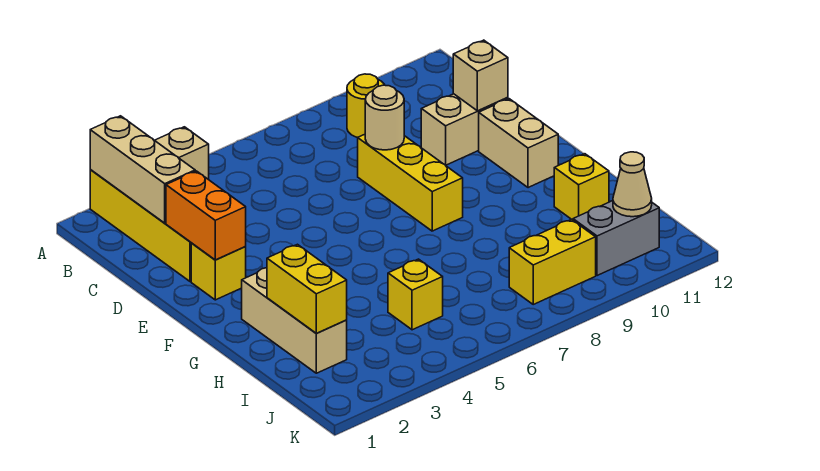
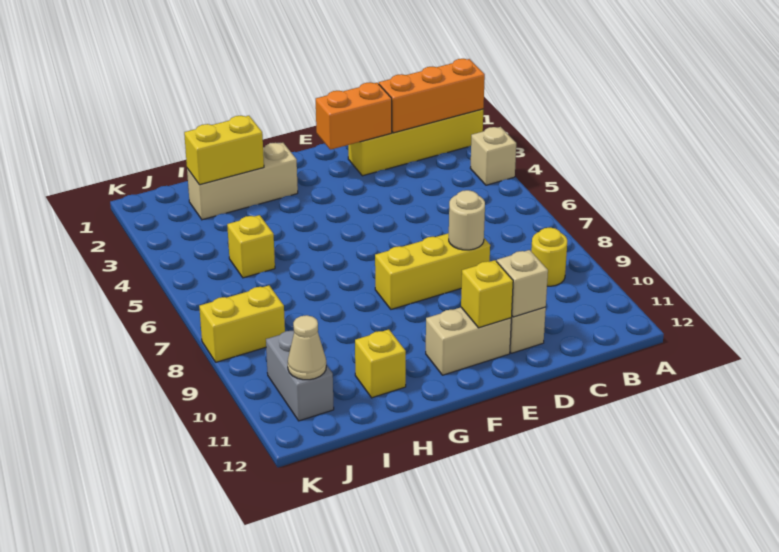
tan 1x3 brick [90,116,195,223] -> orange 1x3 brick [379,59,485,133]
yellow 1x1 brick [191,243,246,300] -> yellow 1x1 brick moved to [461,260,513,328]
yellow 1x2 brick [509,219,596,304] -> yellow 1x2 brick turned to [199,285,285,362]

